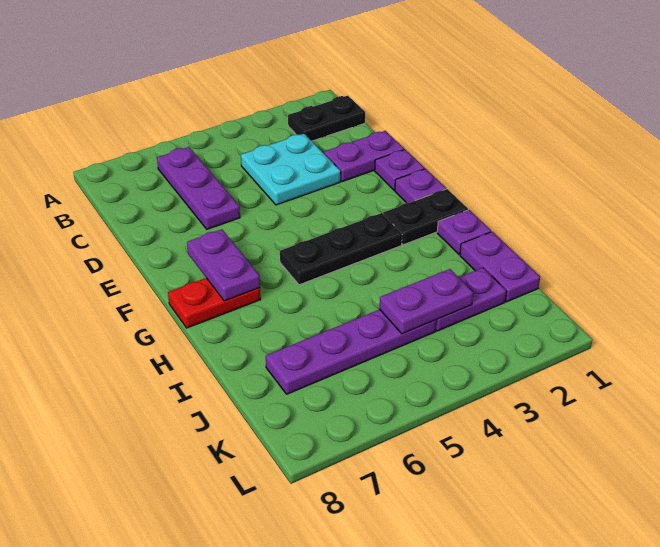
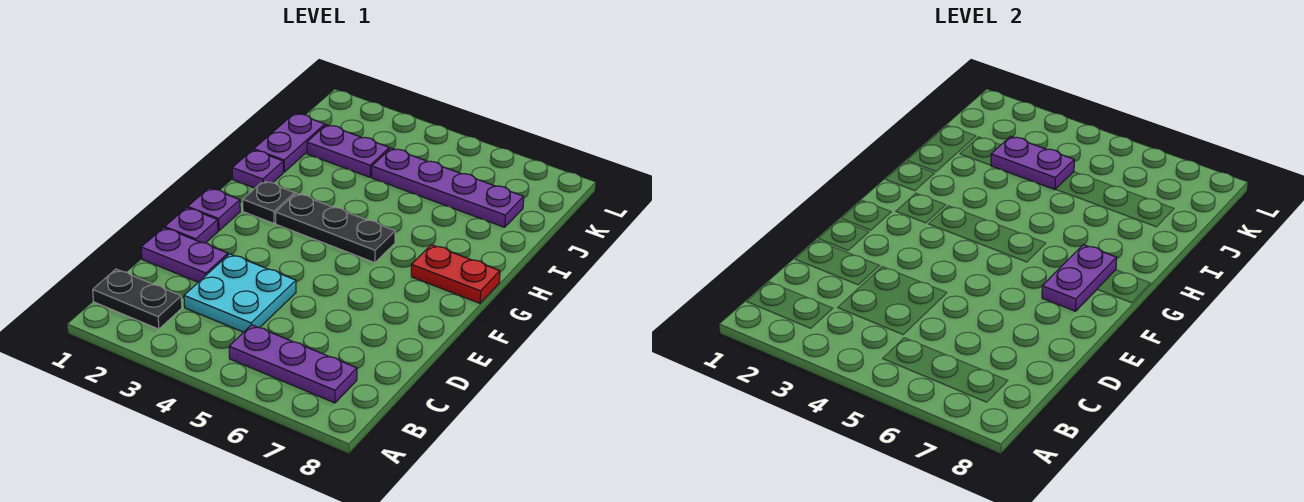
purple 1x3 plate [157,147,240,229] -> purple 1x3 plate turned to [229,325,357,403]
black 1x2 plate [383,189,468,245] -> black 1x1 plate [243,181,295,223]

